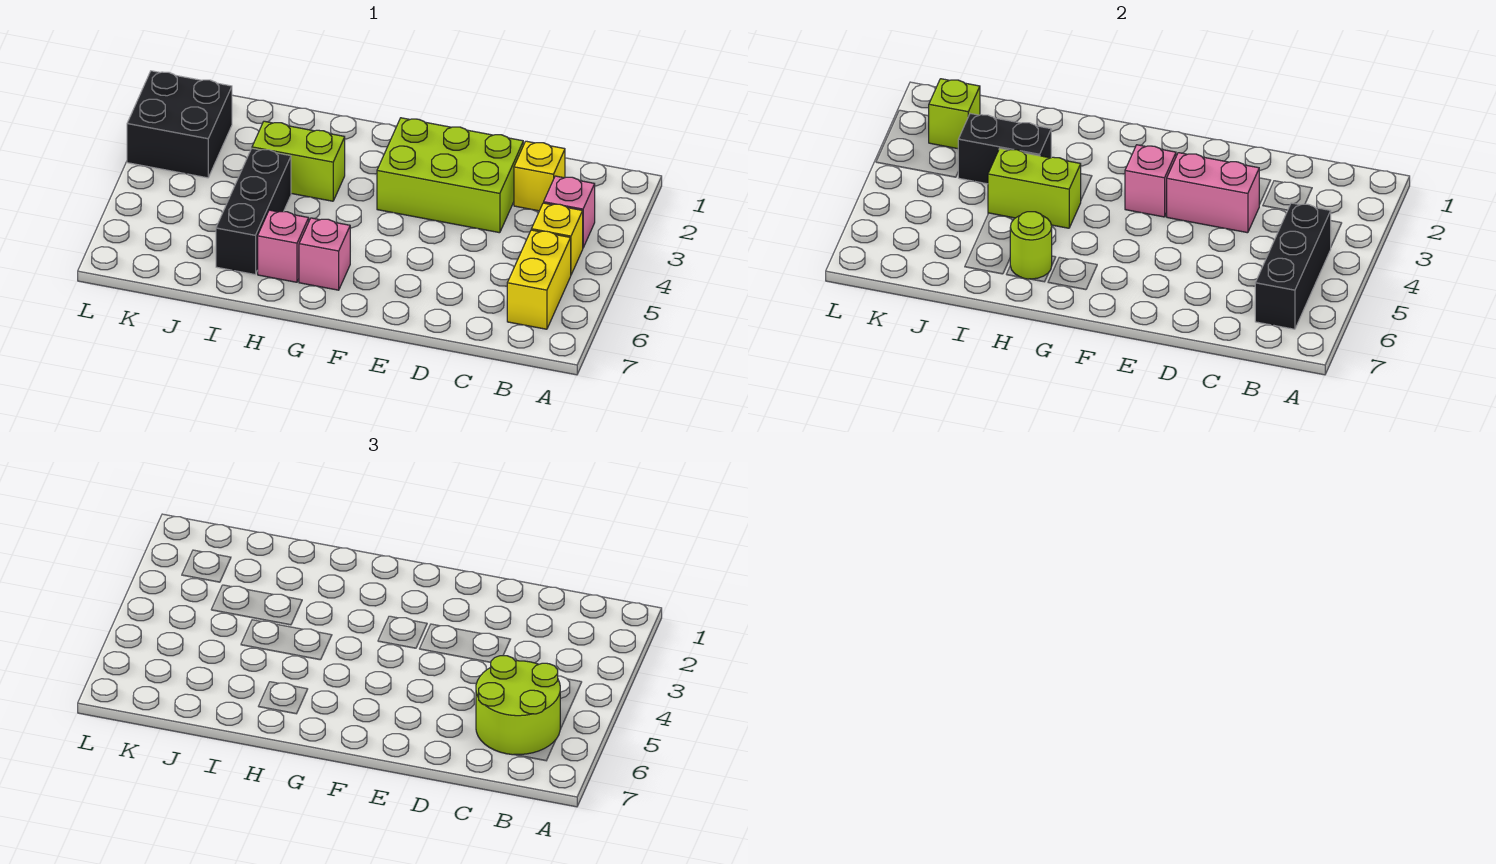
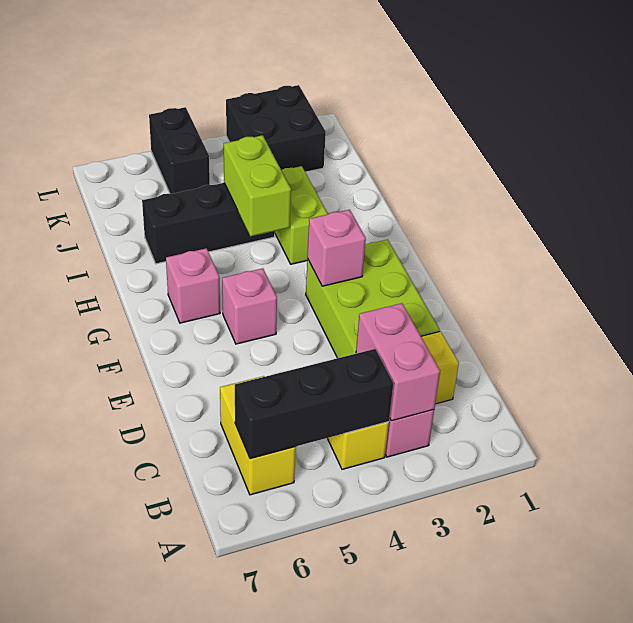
yellow 1x2 brick [507,230,571,329] -> yellow 1x2 brick turned to [220,376,296,495]
lime 2x2 round brick [476,656,560,755] -> none
pink 1x2 brick [1167,153,1260,233] -> pink 1x2 brick moved to [356,303,440,421]
pink 1x1 brick [258,210,309,282] -> pink 1x1 brick moved to [222,268,277,344]
lime 1x1 round brick [1010,212,1052,279] -> none
black 1x2 brick [958,114,1051,184] -> black 1x2 brick moved to [149,107,210,194]
lime 1x1 brick [929,79,980,149] -> none

